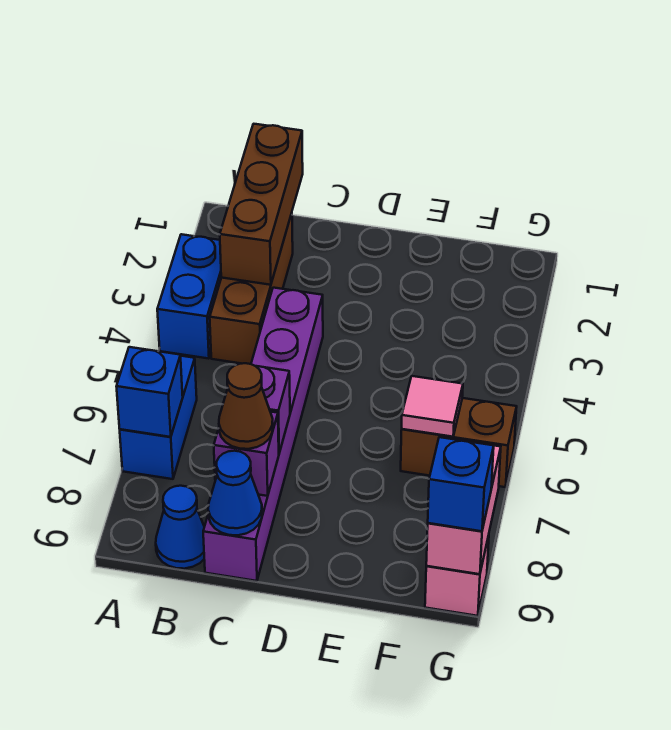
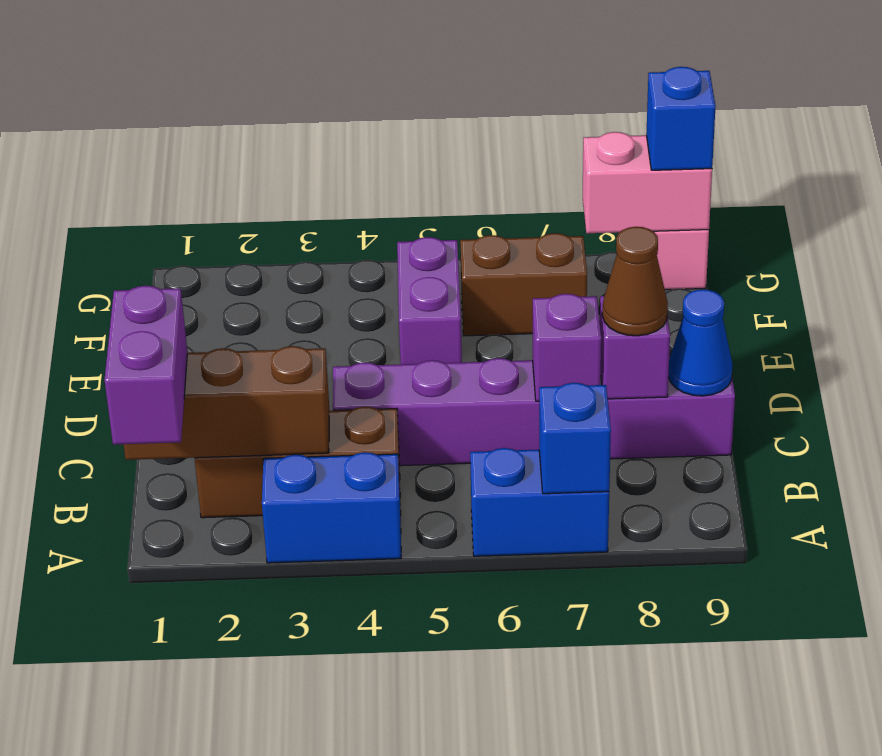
none -> purple 1x2 brick [104,286,187,445]
blue 1x1 cone [156,486,204,569] -> none
none -> purple 1x2 brick [397,237,462,364]
brown 1x2 brick [401,398,517,487] -> brown 1x2 brick turned to [460,233,587,336]
pink 1x1 tile [402,376,463,437] -> none

